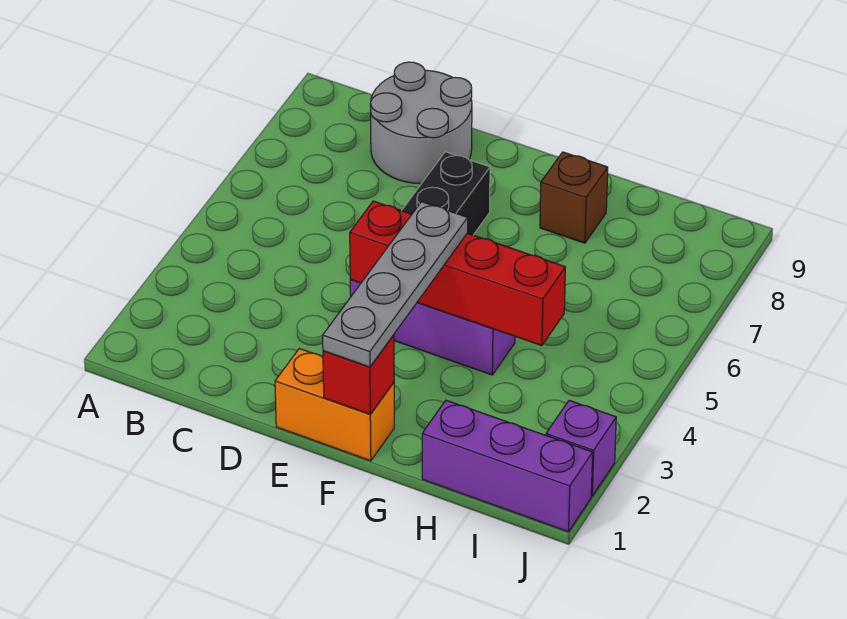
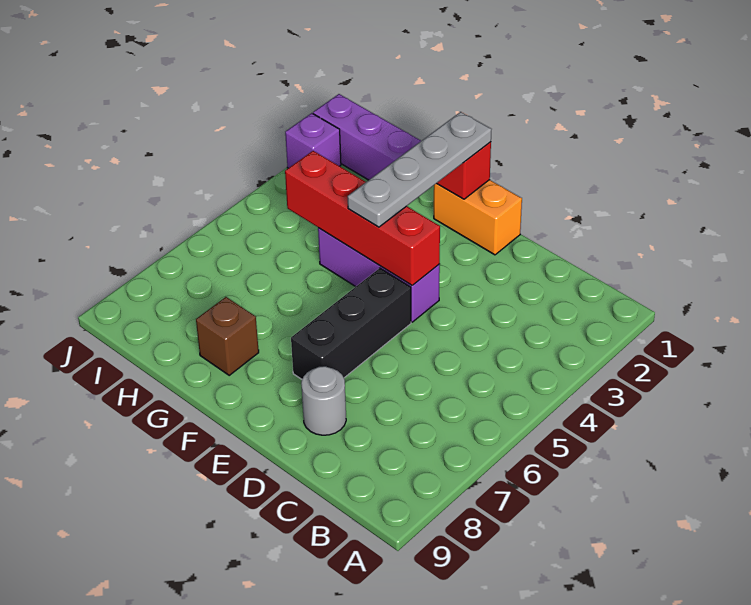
grey 2x2 round brick [370,62,472,184] -> grey 1x1 round brick [301,366,346,435]

